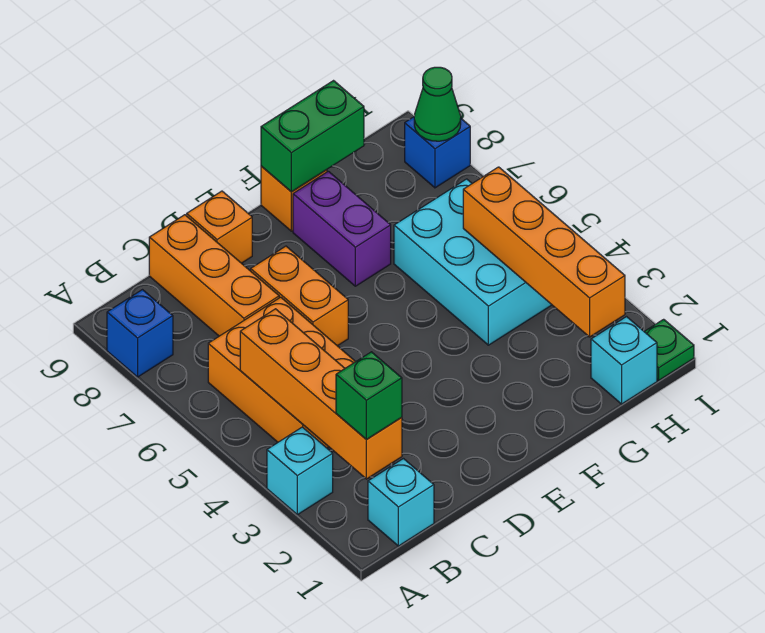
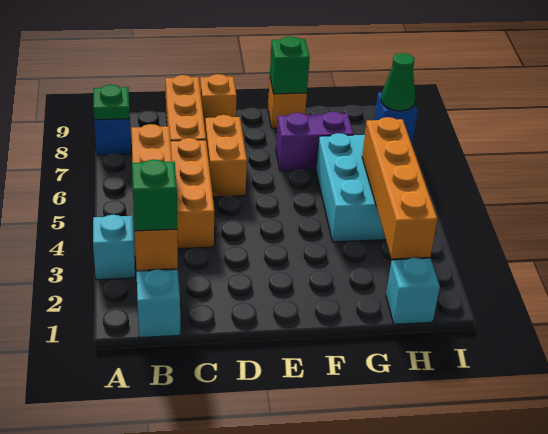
purple 1x2 brick [293,171,391,286] -> purple 1x2 brick turned to [276,112,353,171]
green 1x2 brick [261,81,364,192] -> green 1x1 brick [270,36,310,94]
green 1x1 plate [644,319,694,380] -> green 1x1 plate moved to [93,85,130,120]

